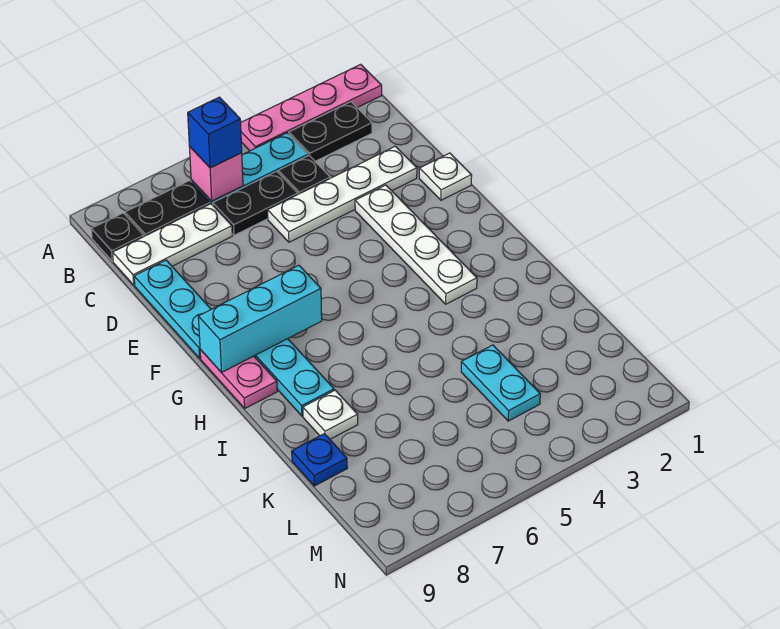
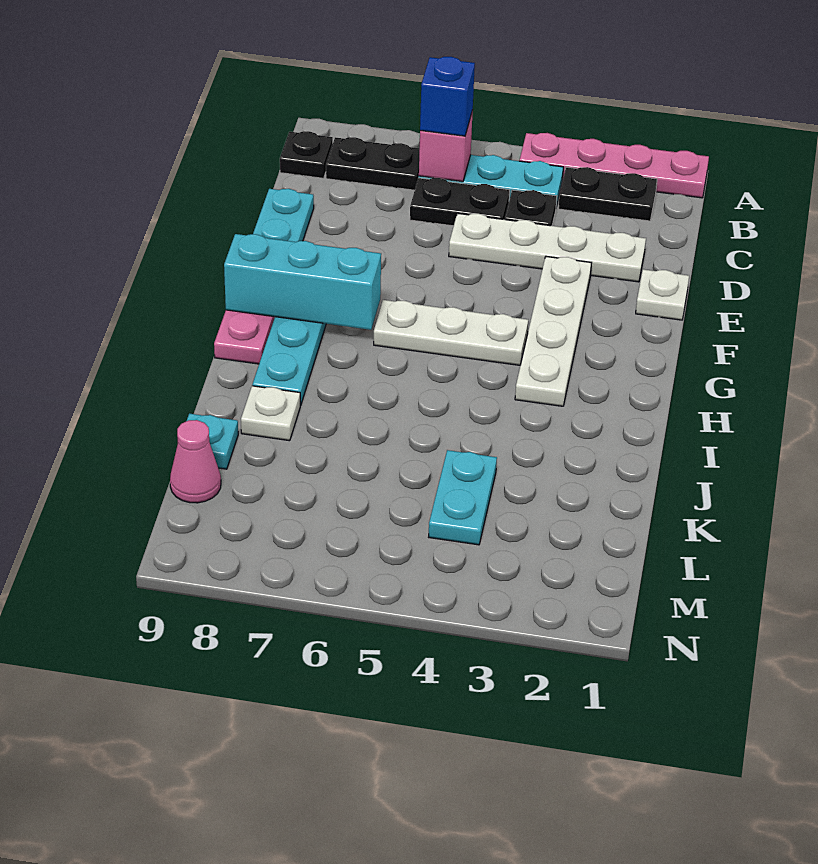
white 1x3 plate [113,204,232,285] -> white 1x3 plate moved to [374,300,528,365]
blue 1x1 plate [292,434,347,486] -> cyan 1x1 plate [187,414,238,469]
none -> pink 1x1 cone [170,420,221,503]

